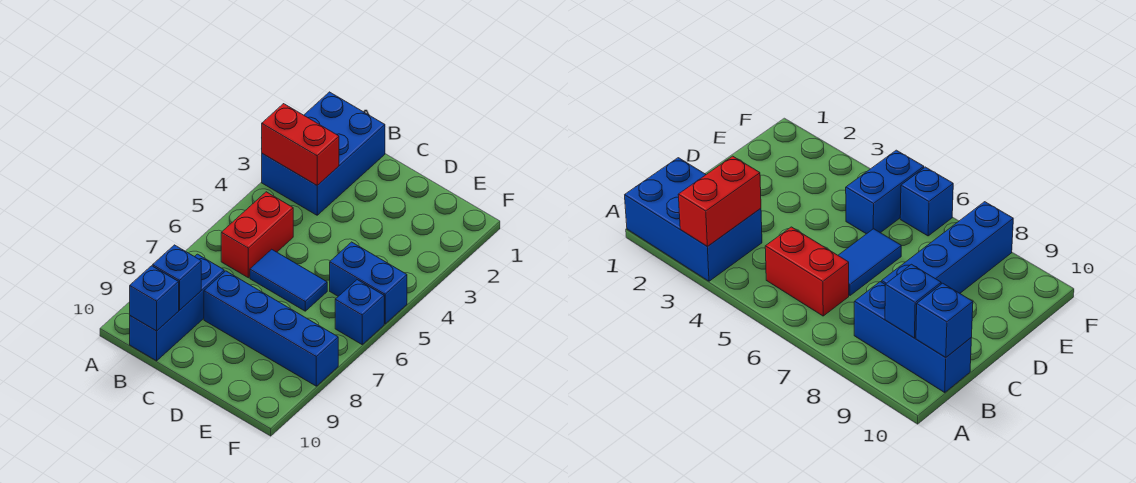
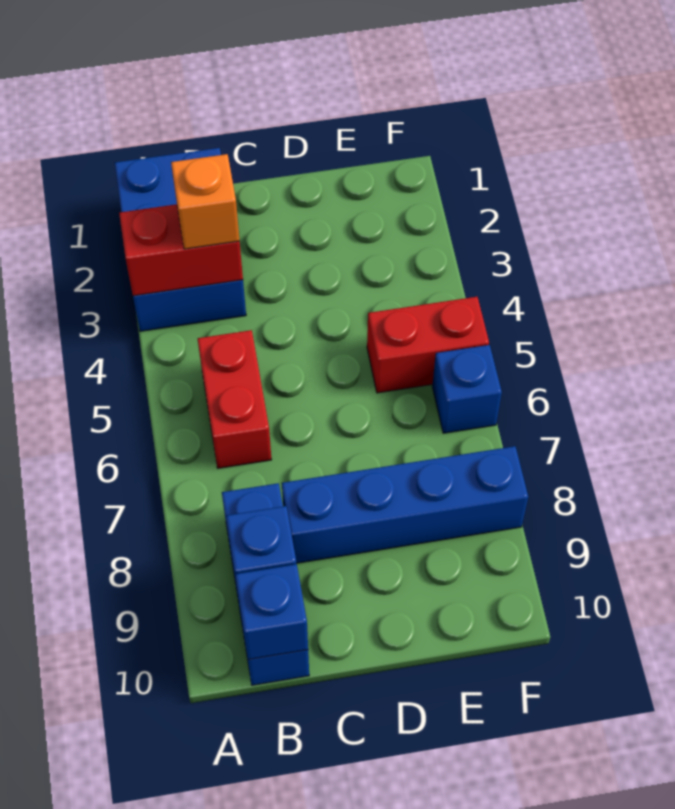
none -> orange 1x1 brick [171,154,240,249]
blue 1x2 tile [250,249,327,311] -> none
blue 1x2 brick [330,242,407,324] -> red 1x2 brick [367,297,489,393]

